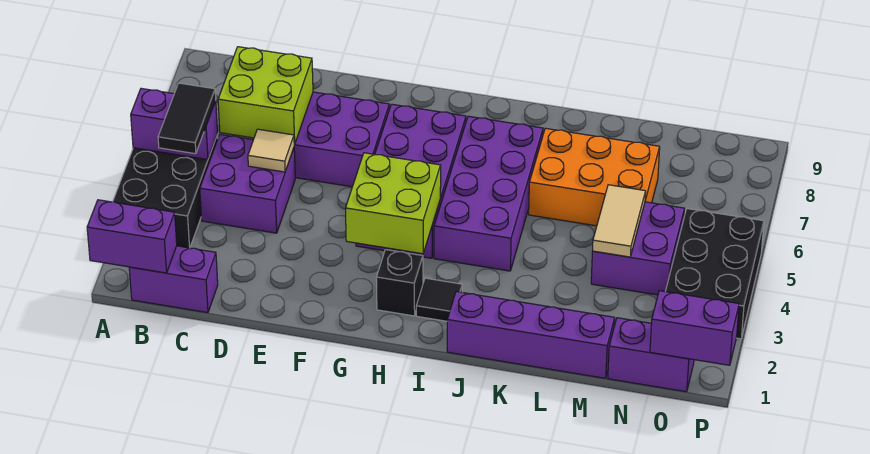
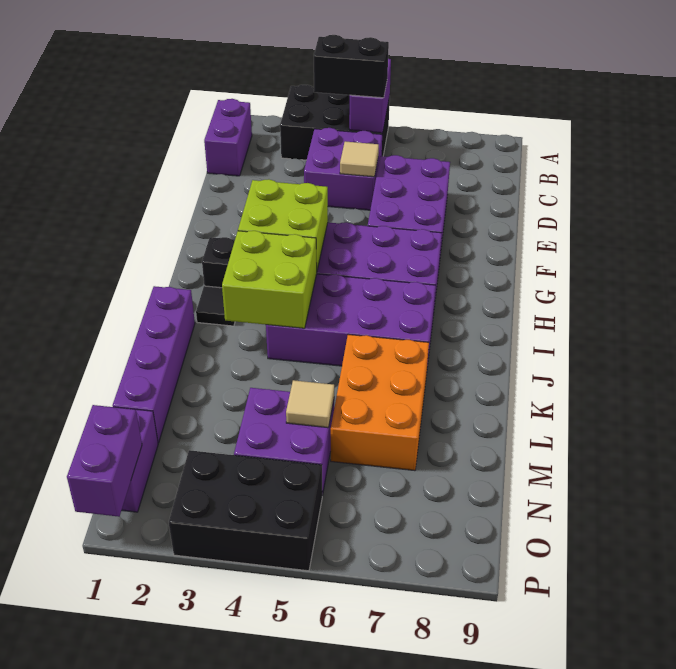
purple 1x2 brick [87,200,177,273] -> none
black 1x2 tile [158,83,216,154] -> black 1x2 brick [314,35,389,98]
lime 2x2 brick [218,47,313,144] -> lime 2x2 brick moved to [222,231,317,328]
tan 1x2 tile [593,185,646,257] -> tan 1x1 tile [286,380,334,428]

